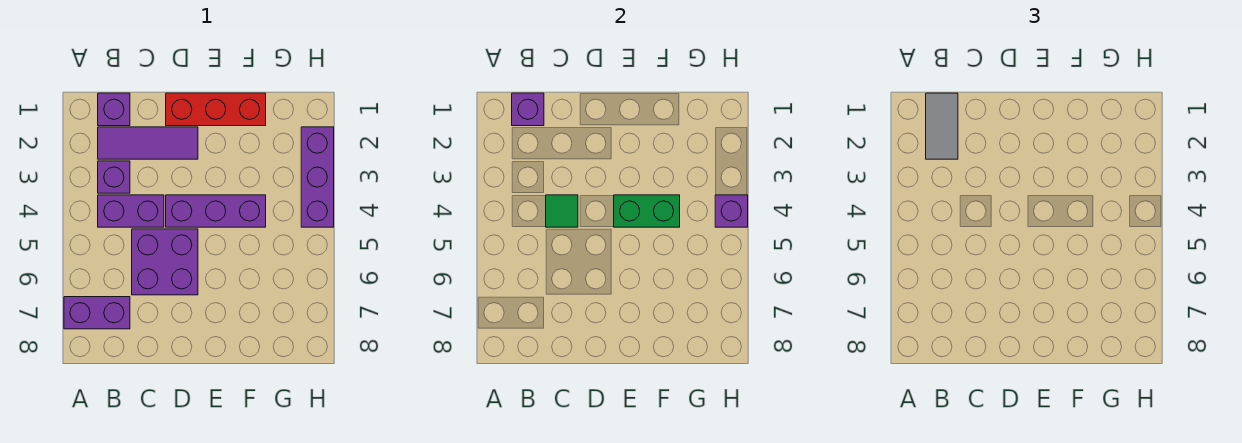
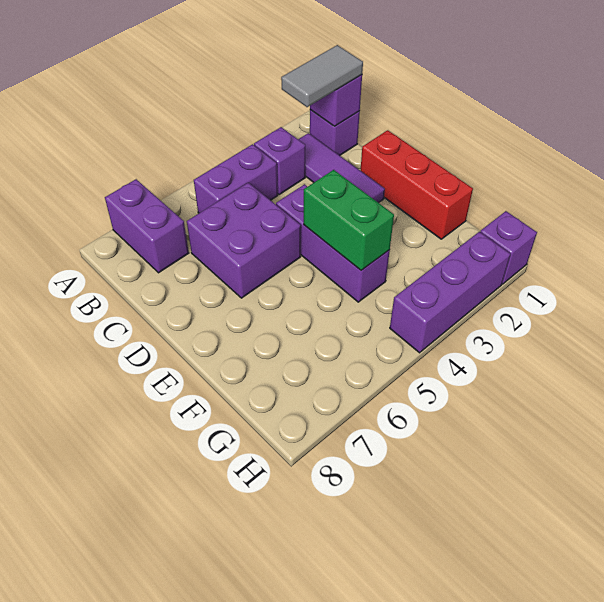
purple 1x2 brick [98,195,164,227] -> purple 1x2 brick turned to [194,144,278,213]
green 1x1 tile [546,195,578,227] -> none
purple 1x1 brick [715,195,748,227] -> purple 1x1 brick moved to [480,211,537,284]

